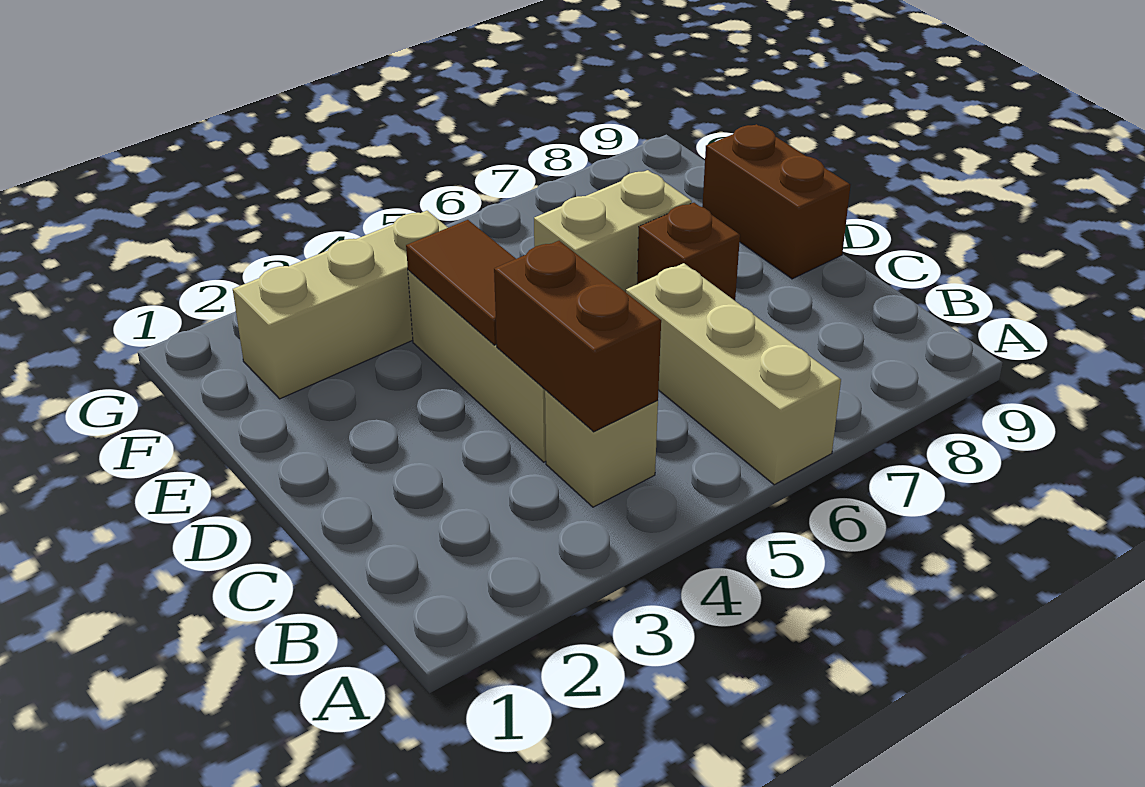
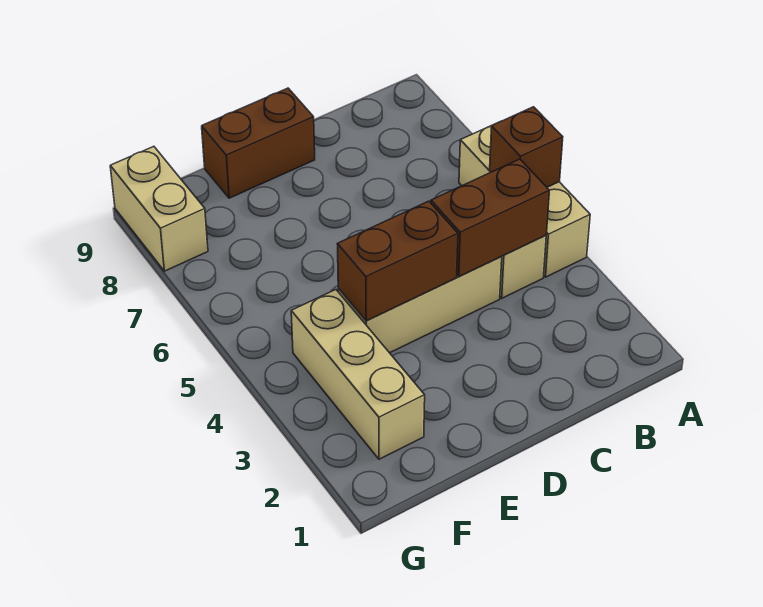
tan 1x3 brick [626,263,841,485] -> tan 1x3 brick turned to [459,125,590,277]
brown 1x2 tile [406,220,516,345] -> brown 1x2 brick [337,201,458,321]
brown 1x1 brick [637,203,740,301] -> brown 1x1 brick moved to [490,107,563,187]
tan 1x2 brick [534,170,692,292] -> tan 1x2 brick moved to [110,146,208,271]

